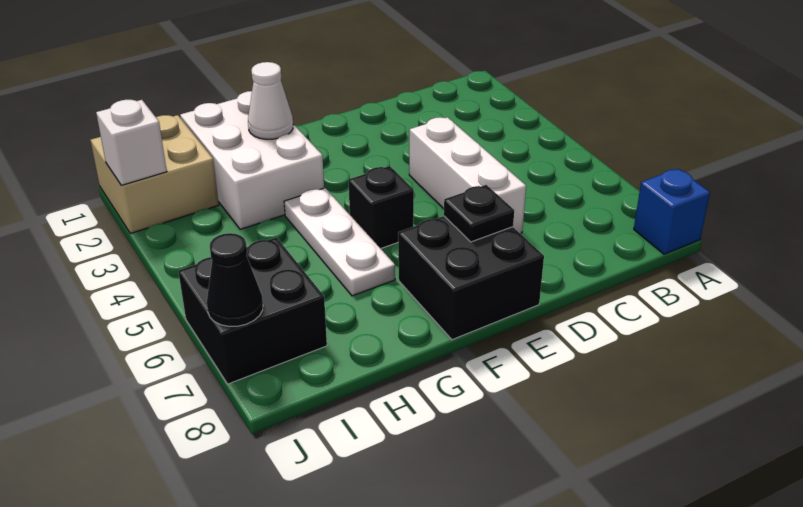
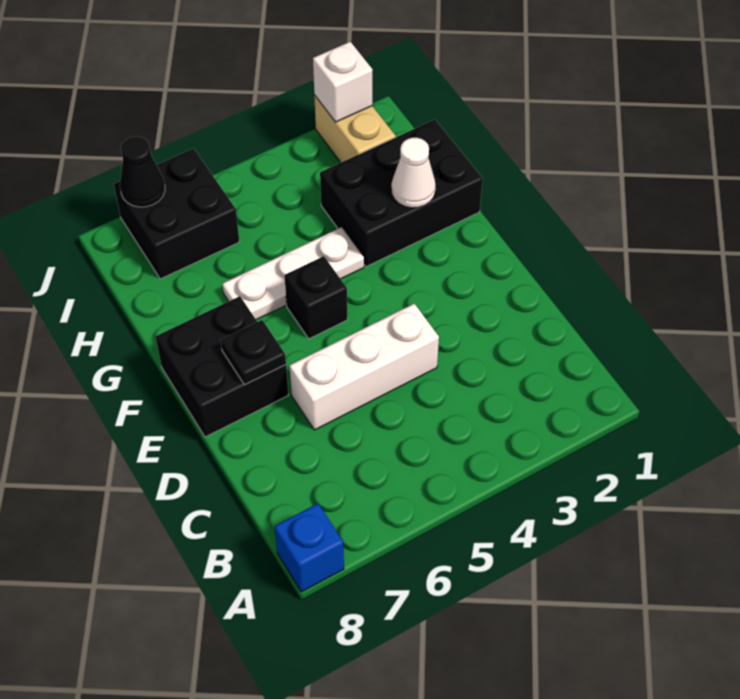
white 2x3 brick [180,91,324,229] -> black 2x3 brick [320,120,483,267]
tan 2x2 brick [90,115,219,233] -> tan 1x2 brick [314,95,396,162]

